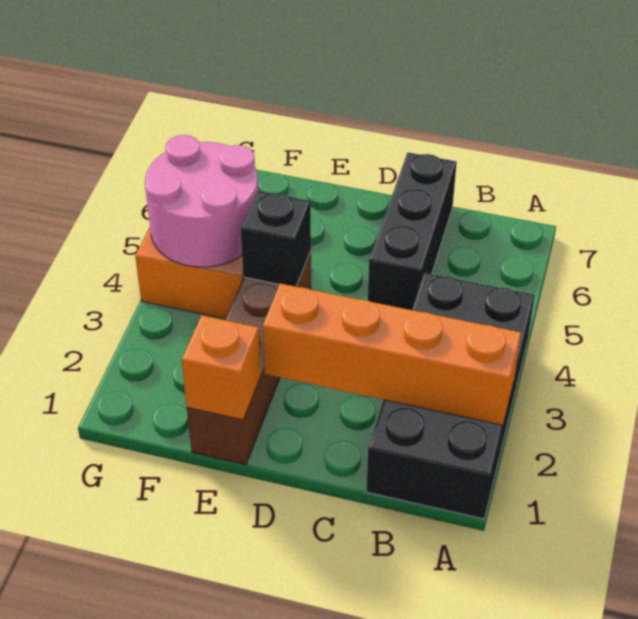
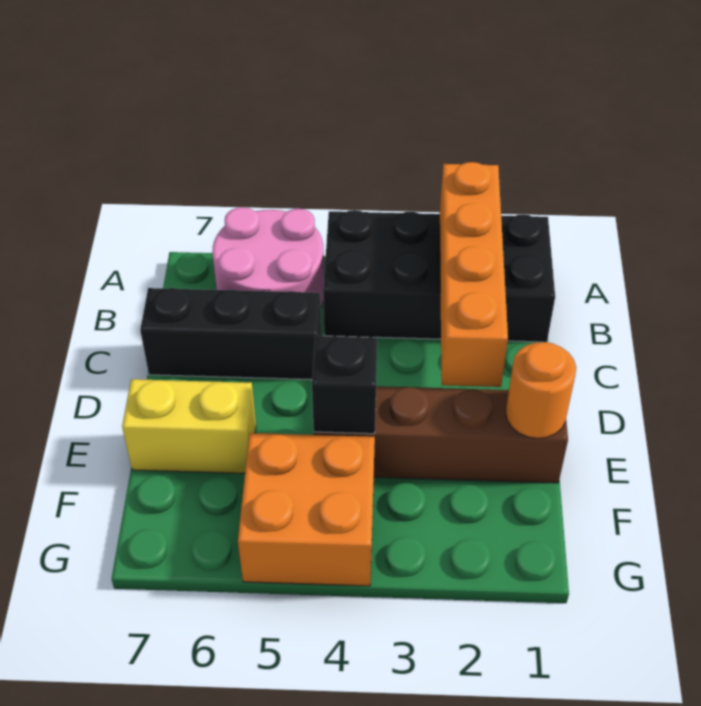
orange 1x1 brick [182,315,261,420] -> orange 1x1 round brick [506,342,576,439]
none -> yellow 1x2 brick [122,379,256,473]
pink 2x2 round brick [145,135,258,267] -> pink 2x2 round brick moved to [212,207,324,306]

